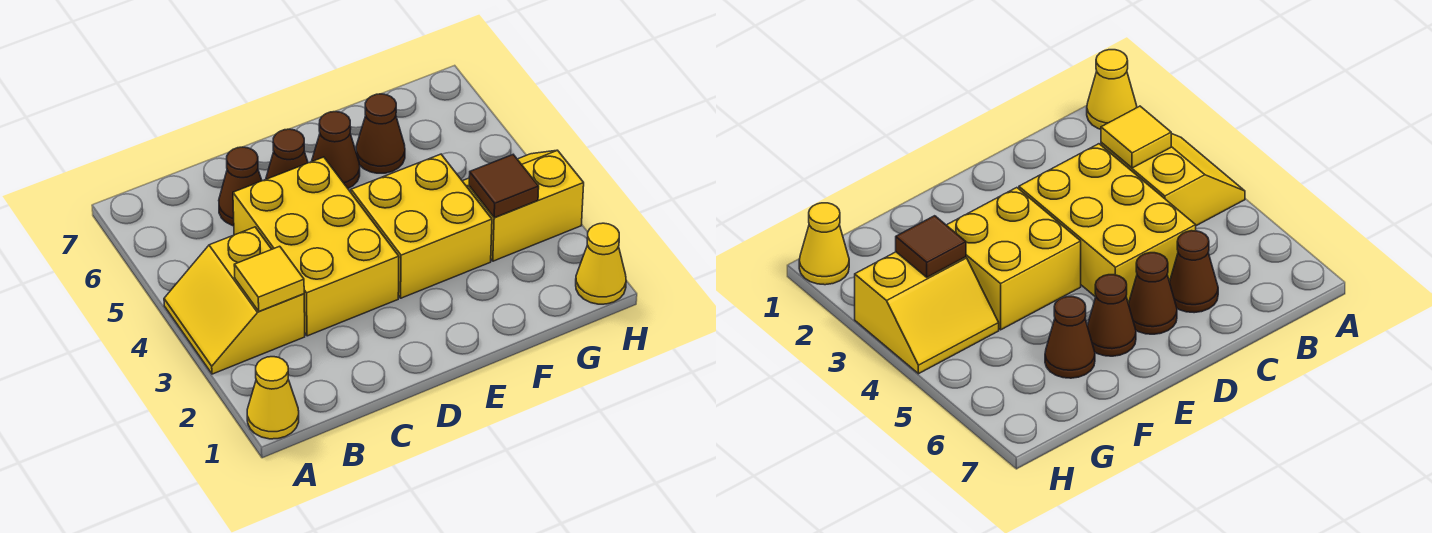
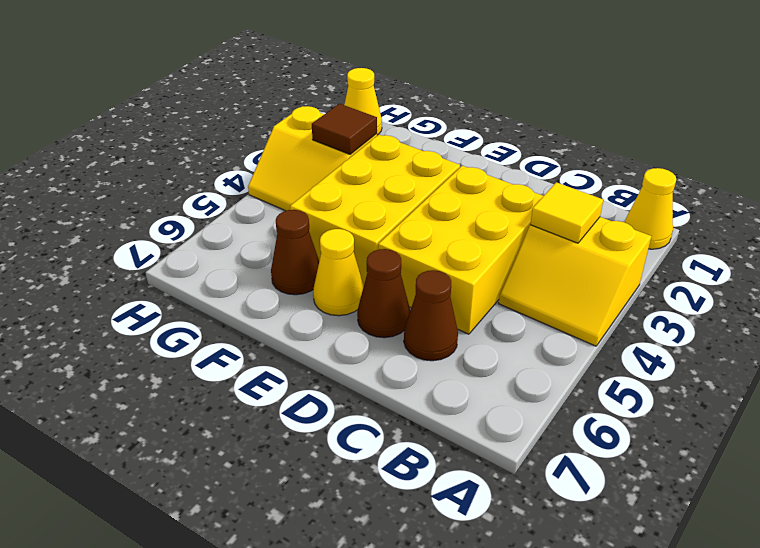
yellow 2x2 slope [164,227,305,374] -> yellow 2x2 slope turned to [498,217,651,346]
yellow 2x2 brick [351,154,492,298] -> yellow 2x3 brick [290,135,460,285]
brown 1x1 cone [312,112,360,188] -> yellow 1x1 cone [313,229,364,316]

